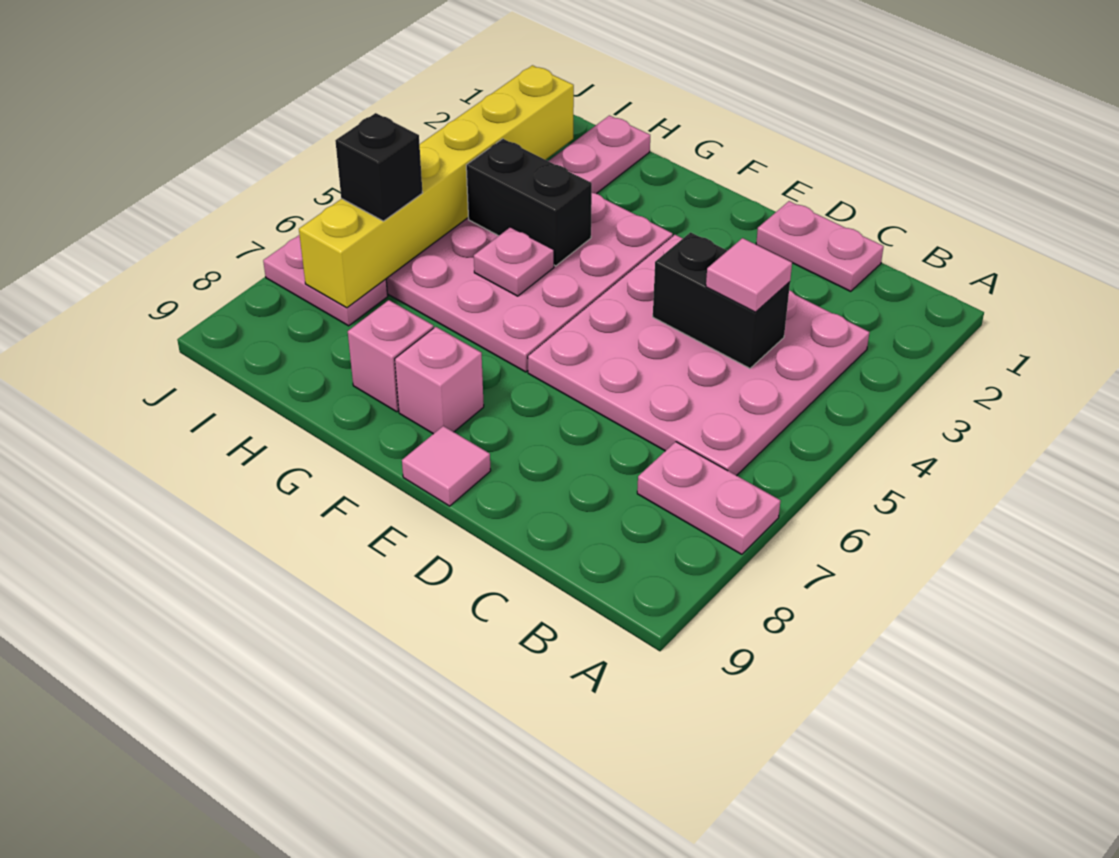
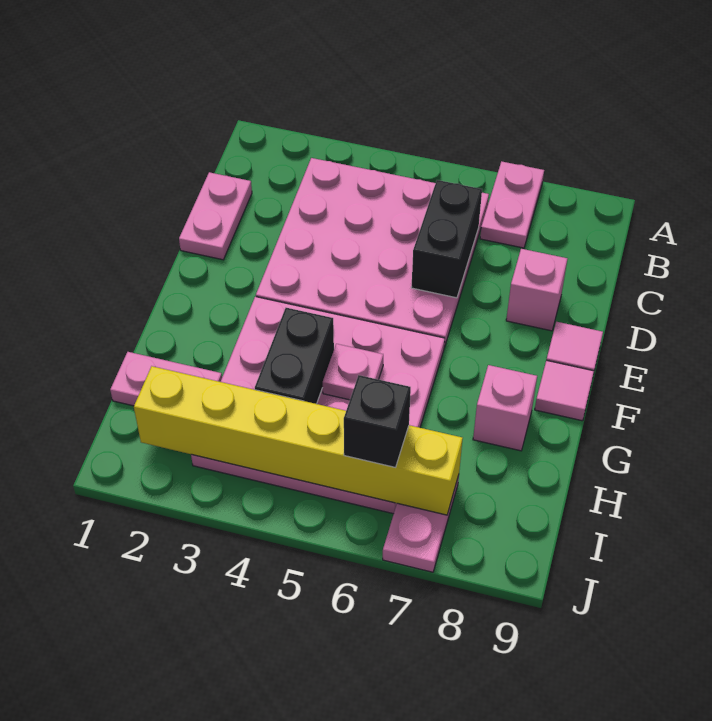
black 1x2 brick [653,232,790,368] -> black 1x2 brick moved to [411,180,482,298]
pink 1x1 tile [706,238,792,312] -> pink 1x1 tile moved to [535,360,594,421]
pink 1x1 brick [395,327,484,434] -> pink 1x1 brick moved to [506,249,567,331]

